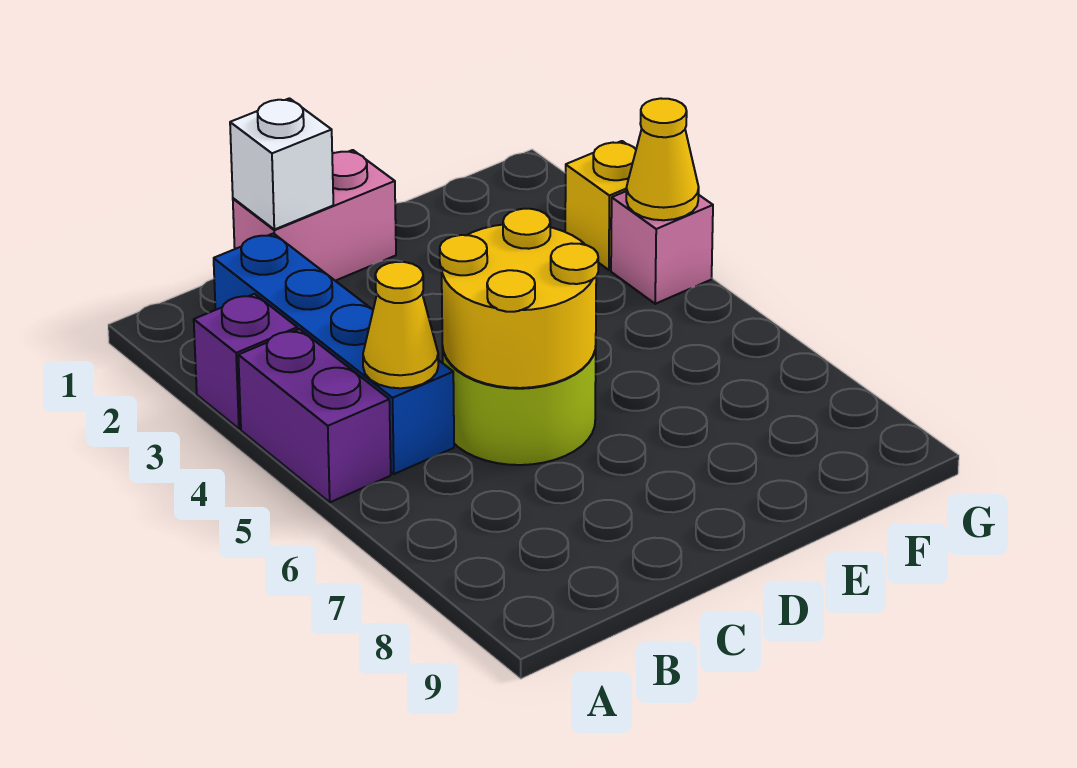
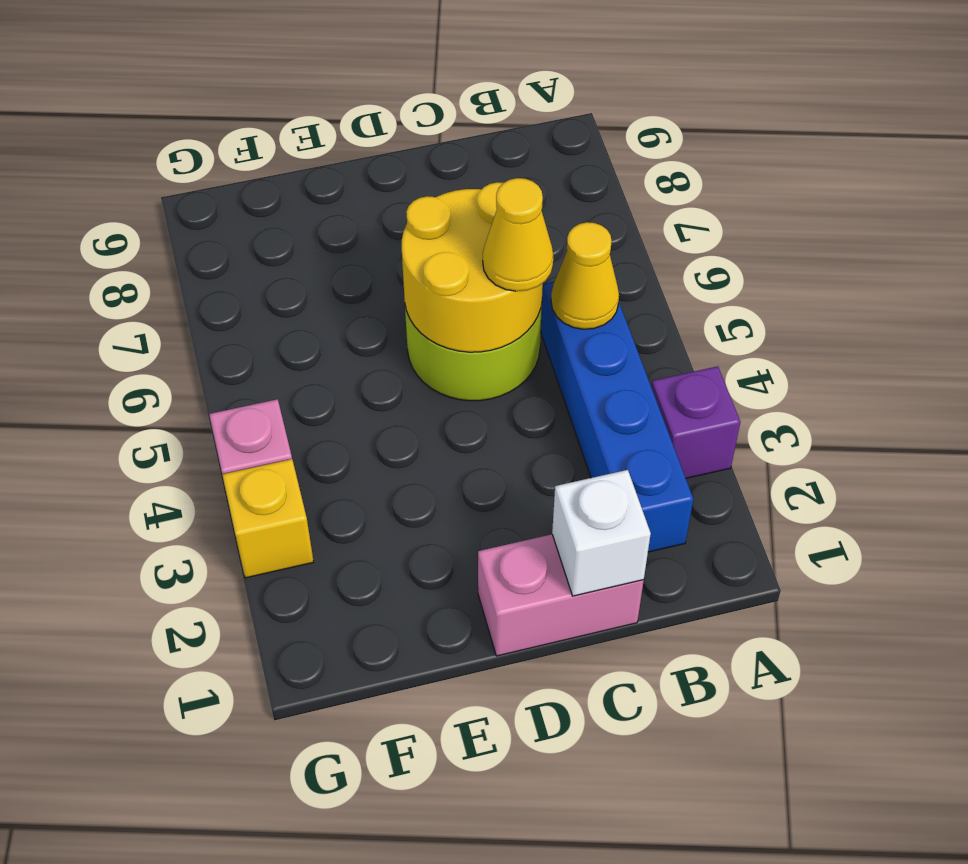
purple 1x2 brick [238,329,391,502] -> none
yellow 1x1 cone [626,98,699,220] -> yellow 1x1 cone moved to [483,178,553,291]

